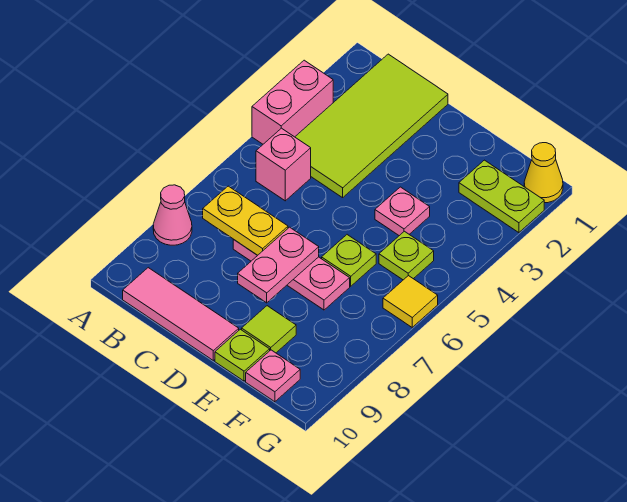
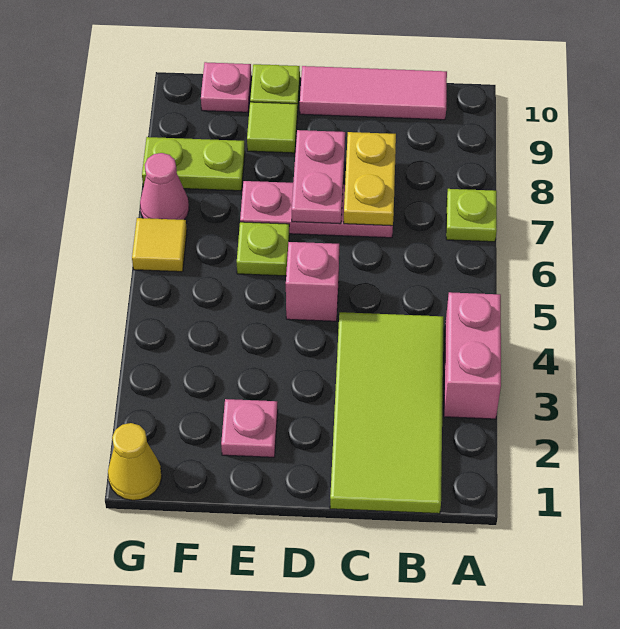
pink 1x1 cone [153,185,192,245] -> pink 1x1 cone moved to [140,153,189,220]
pink 1x1 brick [256,128,311,201] -> pink 1x1 brick moved to [286,242,339,321]
yellow 1x2 plate [203,186,288,255] -> yellow 1x2 plate turned to [344,132,396,226]
pink 1x1 plate [375,187,430,236] -> pink 1x1 plate moved to [221,399,278,457]
lime 1x2 plate [459,160,544,233] -> lime 1x2 plate moved to [142,137,245,191]
lime 1x1 plate [379,231,434,280] -> lime 1x1 plate moved to [446,189,497,242]

